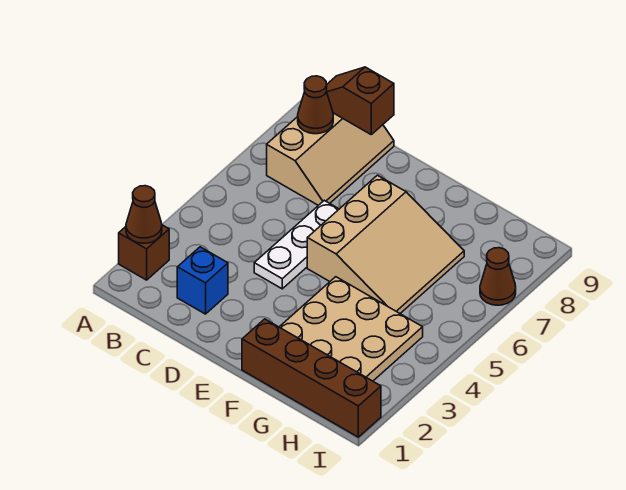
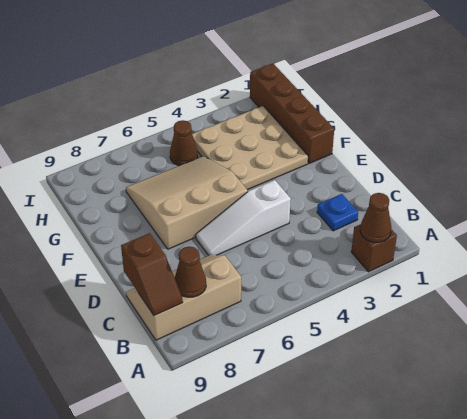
blue 1x1 brick [177,247,228,314] -> blue 1x1 plate [317,194,358,231]
white 1x3 plate [254,200,339,289] -> white 1x3 slope [196,180,291,255]
brown 1x1 cone [480,248,516,305] -> brown 1x1 cone moved to [170,120,198,166]

